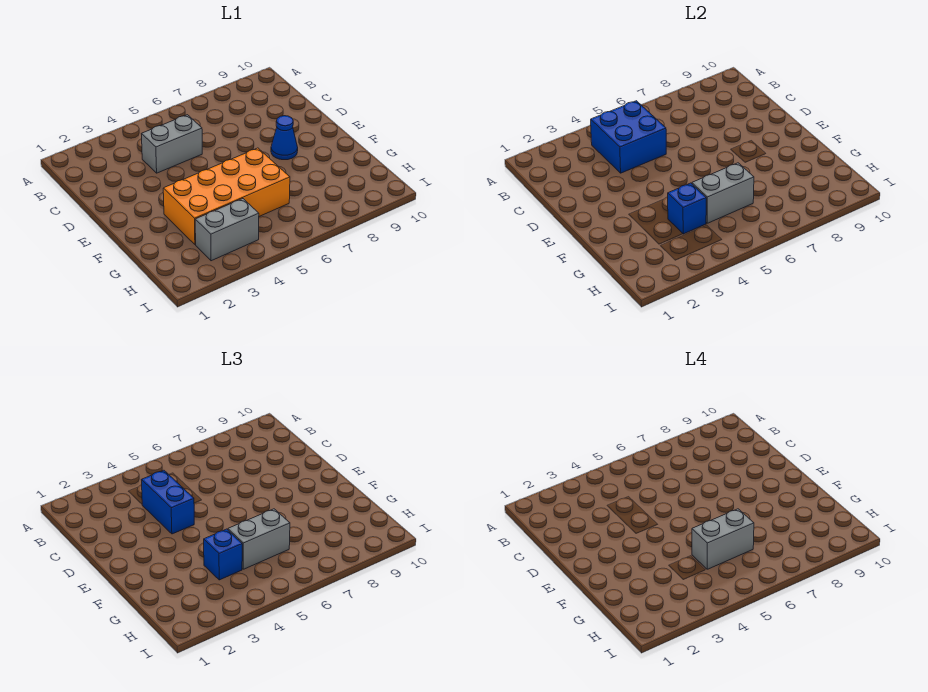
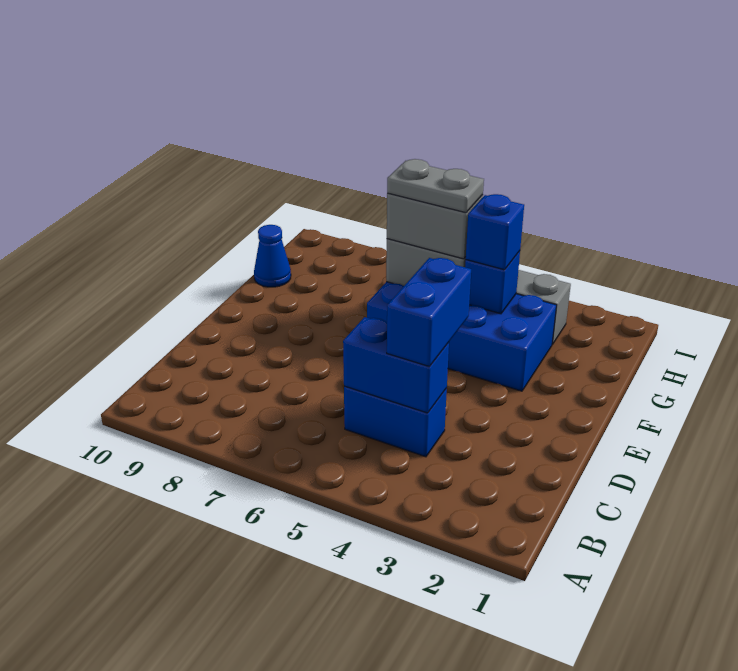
blue 2x2 brick [591,101,666,173] -> blue 1x2 brick [343,317,449,413]
grey 1x2 brick [142,115,202,173] -> blue 1x2 brick [344,386,447,457]
blue 1x1 cone [271,116,298,160] -> blue 1x1 cone moved to [254,225,291,287]
orange 2x4 brick [163,148,290,245] -> blue 2x4 brick [367,282,556,391]
grey 1x2 brick [692,509,754,569] -> grey 1x2 plate [387,159,484,213]

